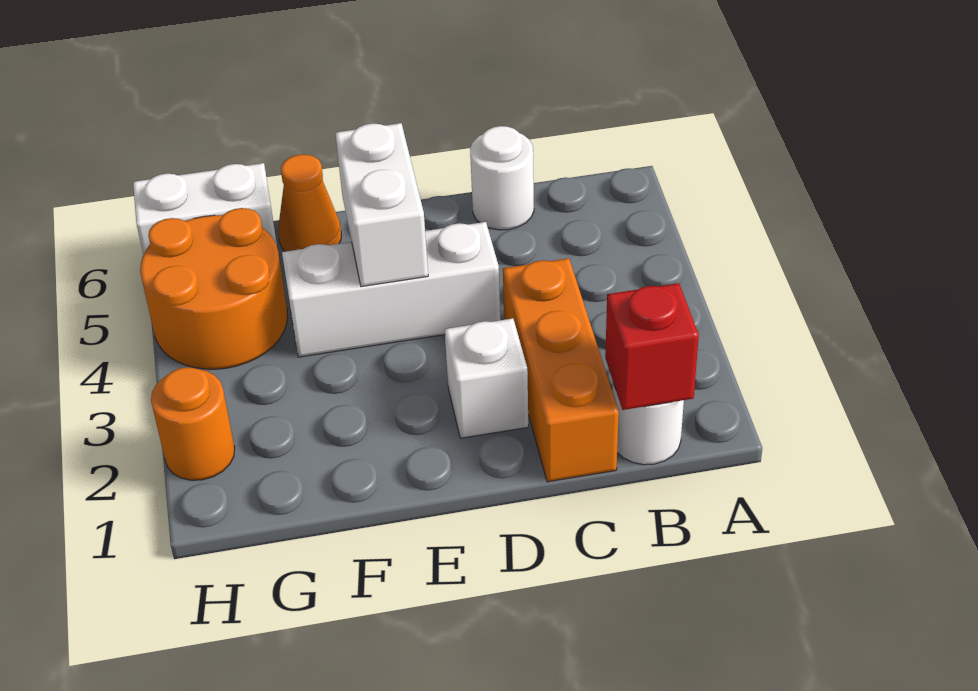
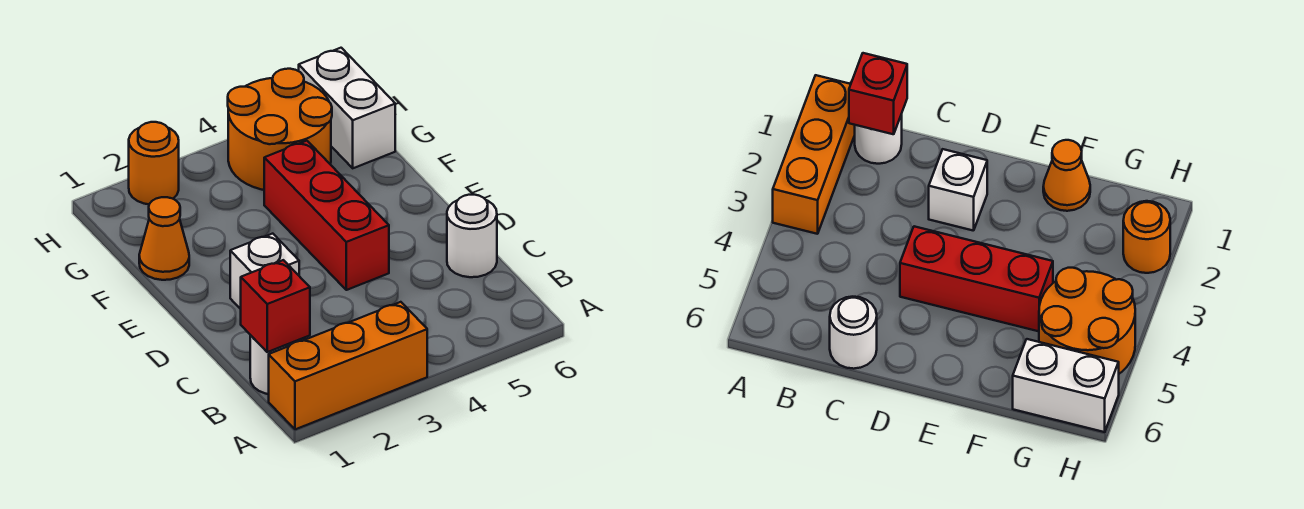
orange 1x3 brick [503,258,619,482] -> orange 1x3 brick moved to [269,302,427,429]
white 1x3 brick [282,222,500,357] -> red 1x3 brick [264,141,389,290]
white 1x2 brick [335,123,428,287] -> none
orange 1x1 cone [278,154,341,251] -> orange 1x1 cone moved to [139,197,189,280]

